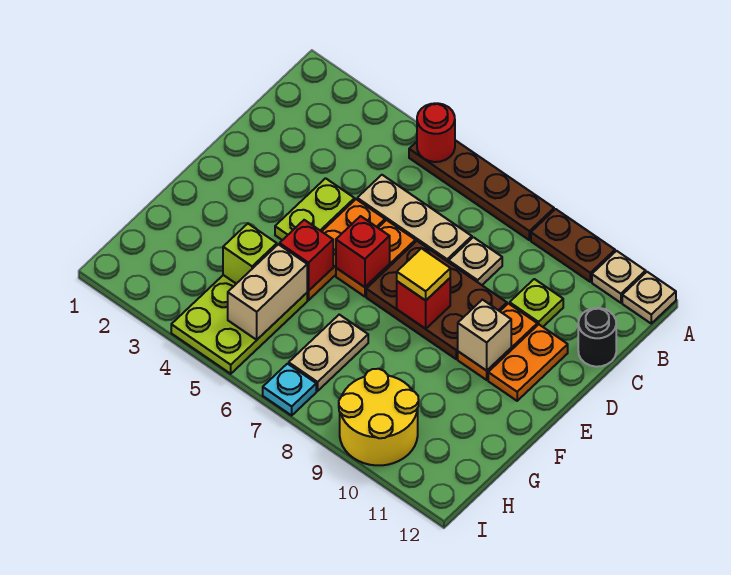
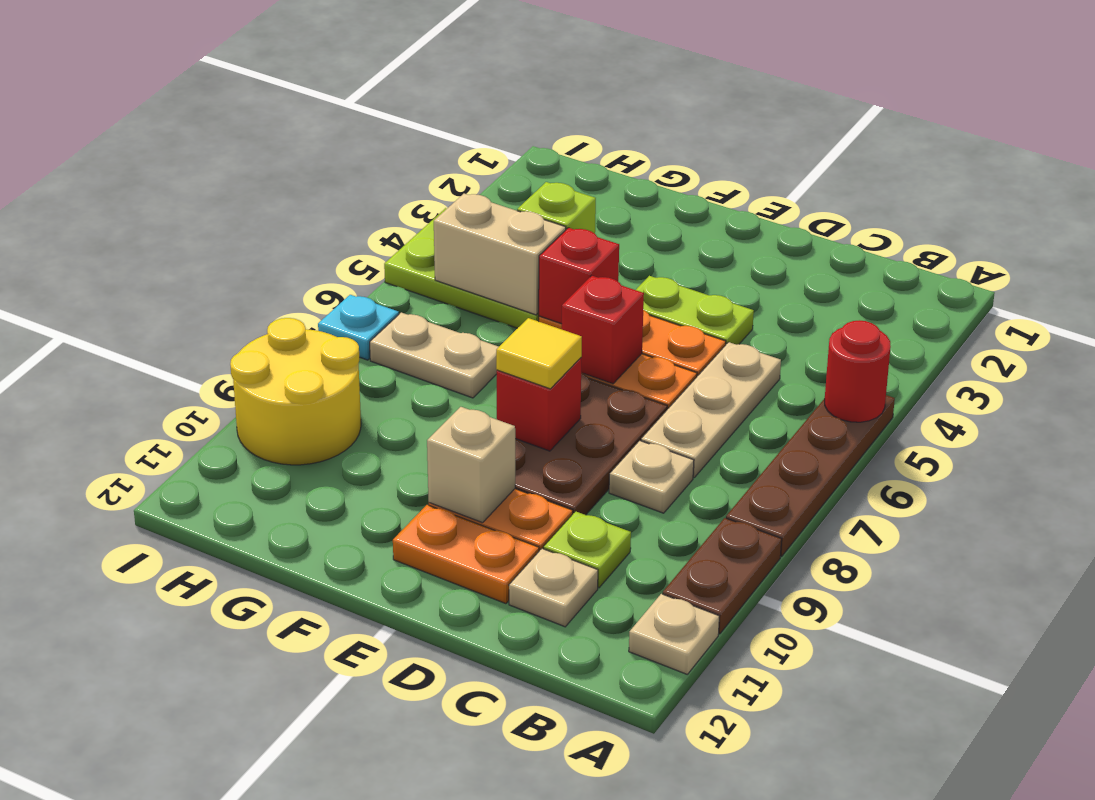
tan 1x1 plate [622,272,676,323] -> tan 1x1 plate moved to [509,549,598,627]
black 1x1 round brick [578,308,616,367] -> none

